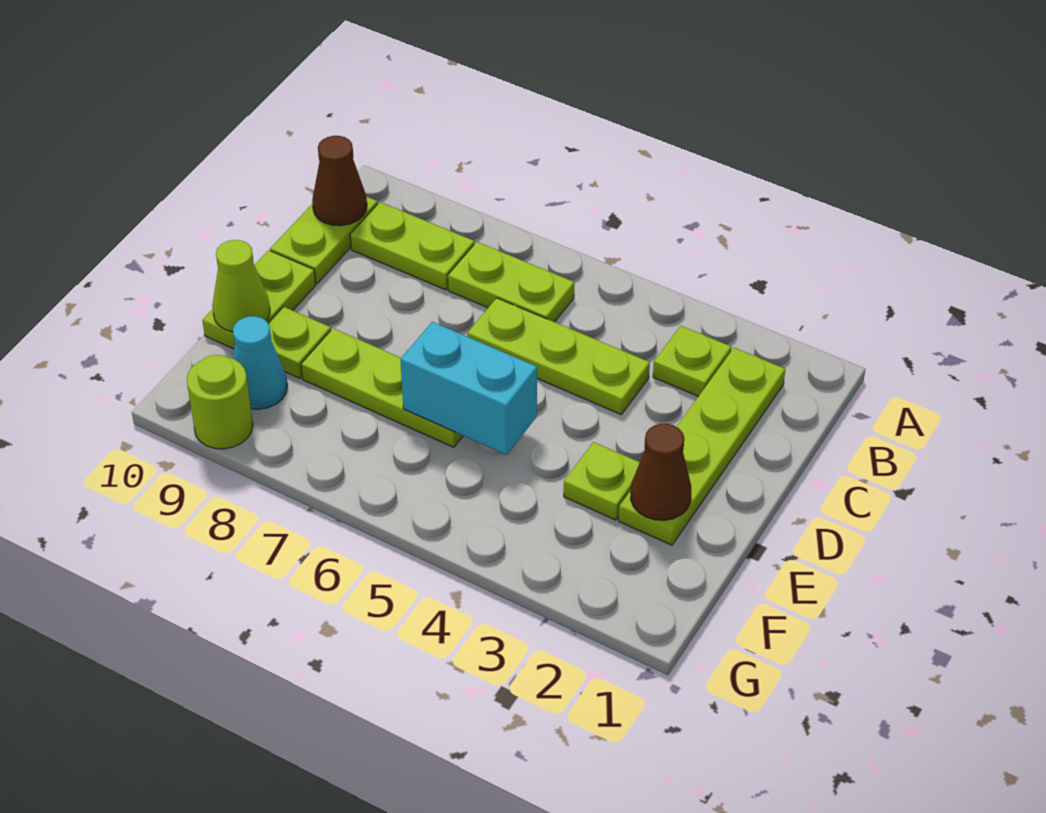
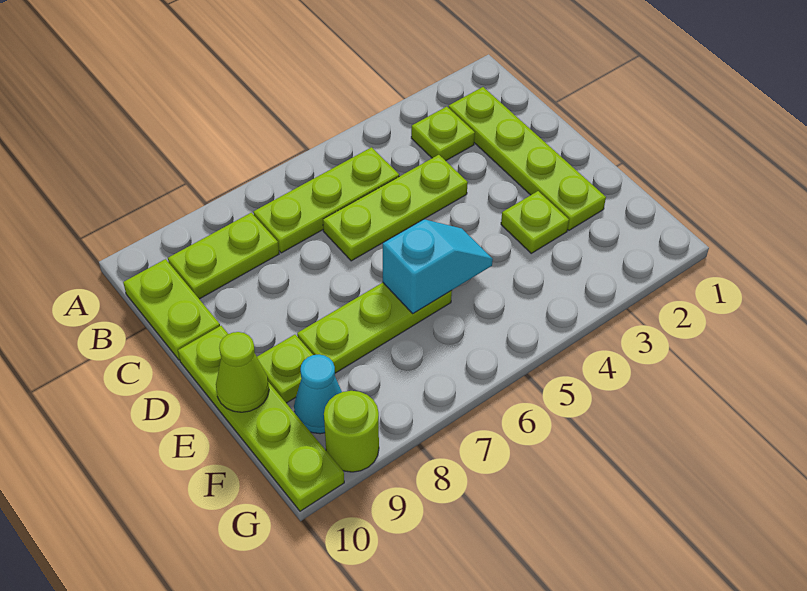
lime 1x2 plate [448,242,574,322] -> lime 1x3 plate [253,147,399,253]
brown 1x1 cone [312,136,367,226] -> none
lime 1x2 plate [202,250,316,349] -> lime 1x4 plate [178,326,344,511]
brown 1x1 cone [631,424,691,520] -> none
cyan 1x2 brick [400,322,537,455] -> cyan 1x2 slope [383,219,493,314]

